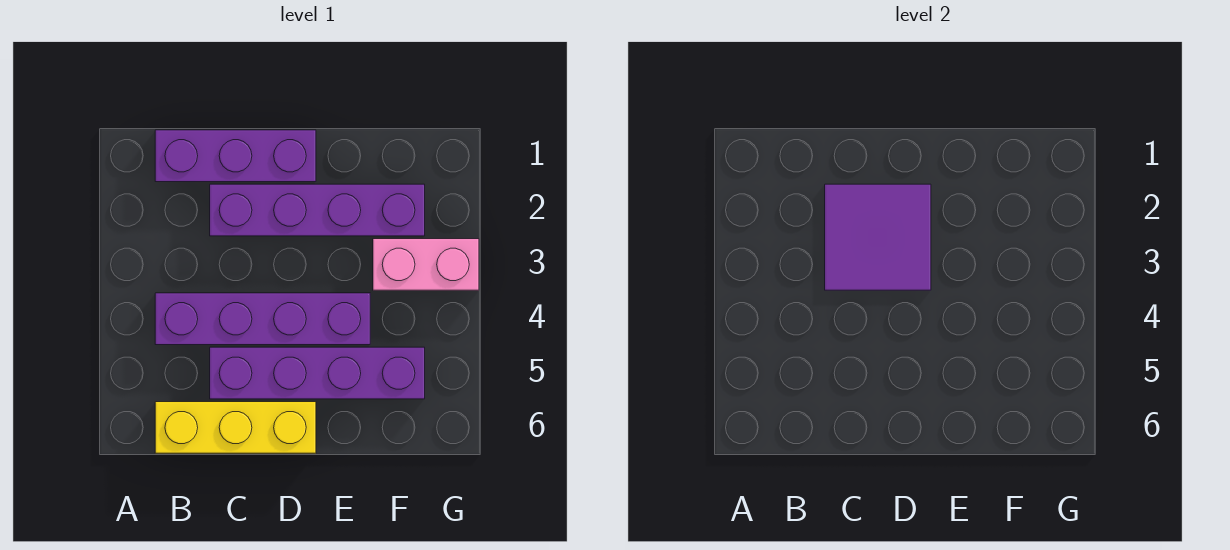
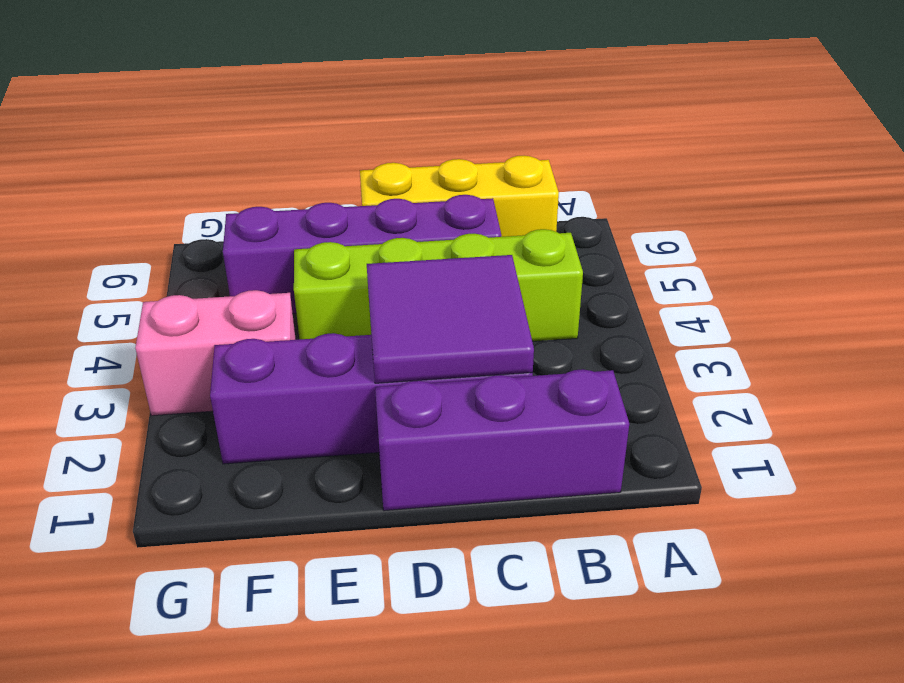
purple 1x4 brick [155,293,370,345] -> lime 1x4 brick [294,229,583,341]

